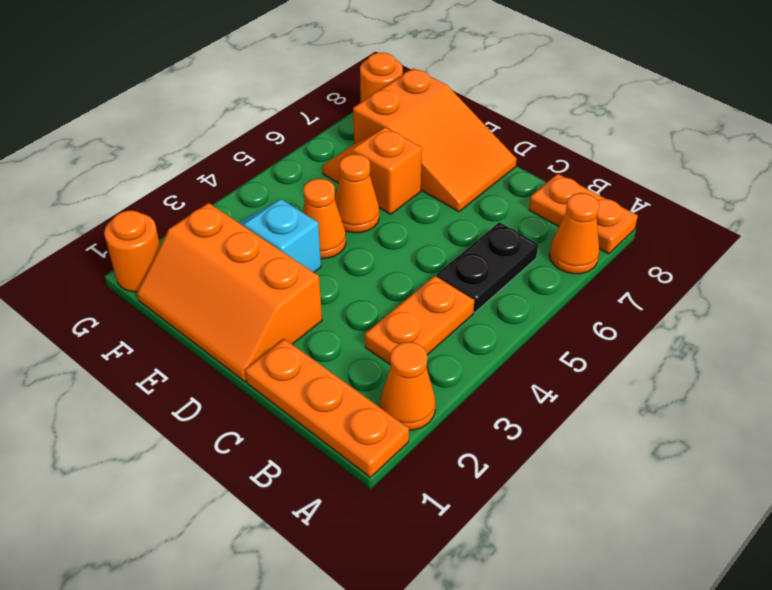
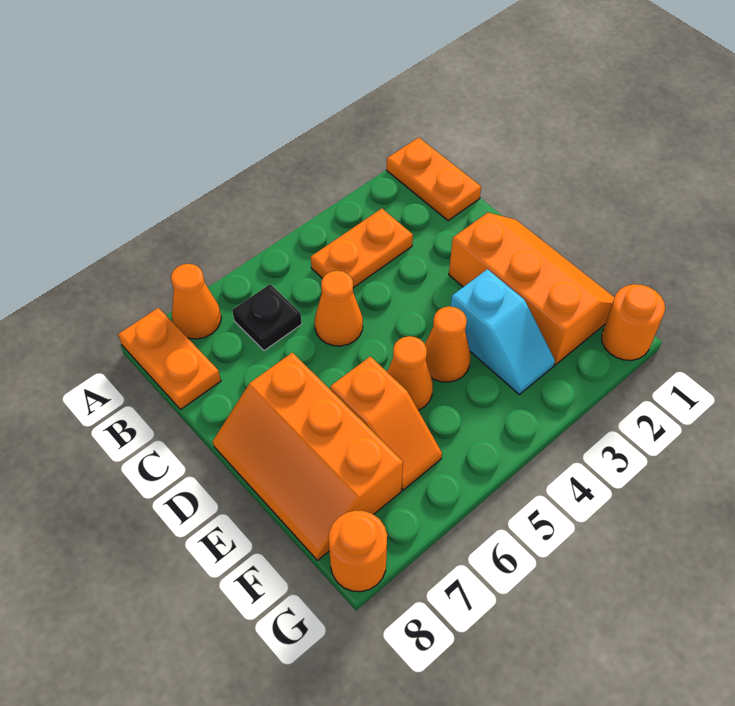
orange 1x3 plate [245,339,409,478] -> orange 1x2 plate [387,137,481,221]
orange 1x1 cone [380,342,436,430] -> orange 1x1 cone moved to [315,271,363,346]
black 1x2 plate [436,222,538,313] -> black 1x1 plate [232,284,302,351]
orange 2x3 slope [353,68,517,212] -> orange 2x3 slope turned to [213,353,403,560]

